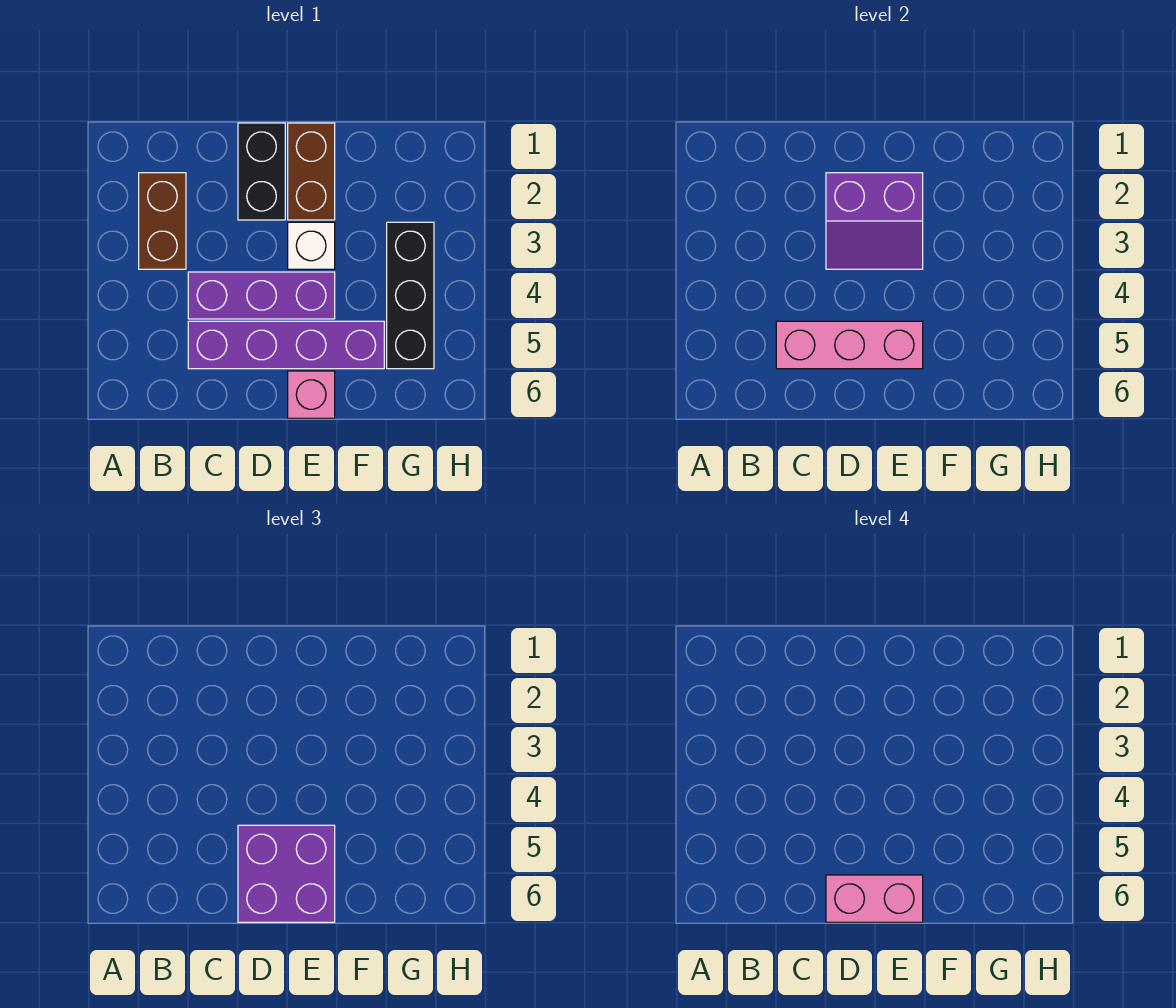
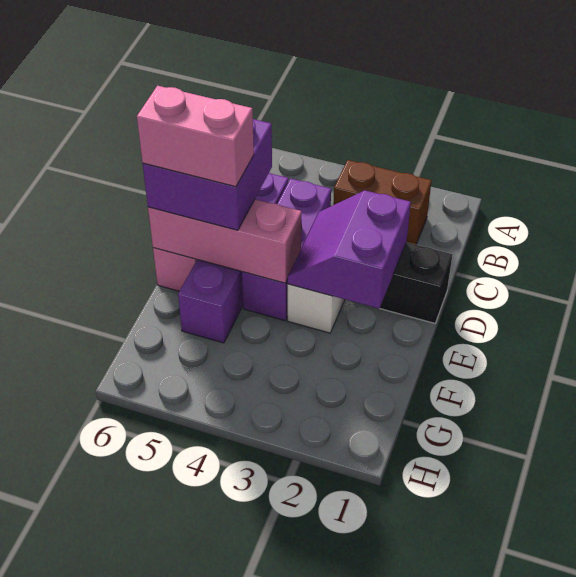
pink 1x3 brick [776,321,923,369] -> pink 1x3 brick turned to [148,199,301,283]
pink 1x2 brick [826,875,923,922] -> pink 1x2 brick turned to [137,86,254,187]
brown 1x2 brick [288,123,335,220] -> none
black 1x3 brick [387,222,434,369] -> none

